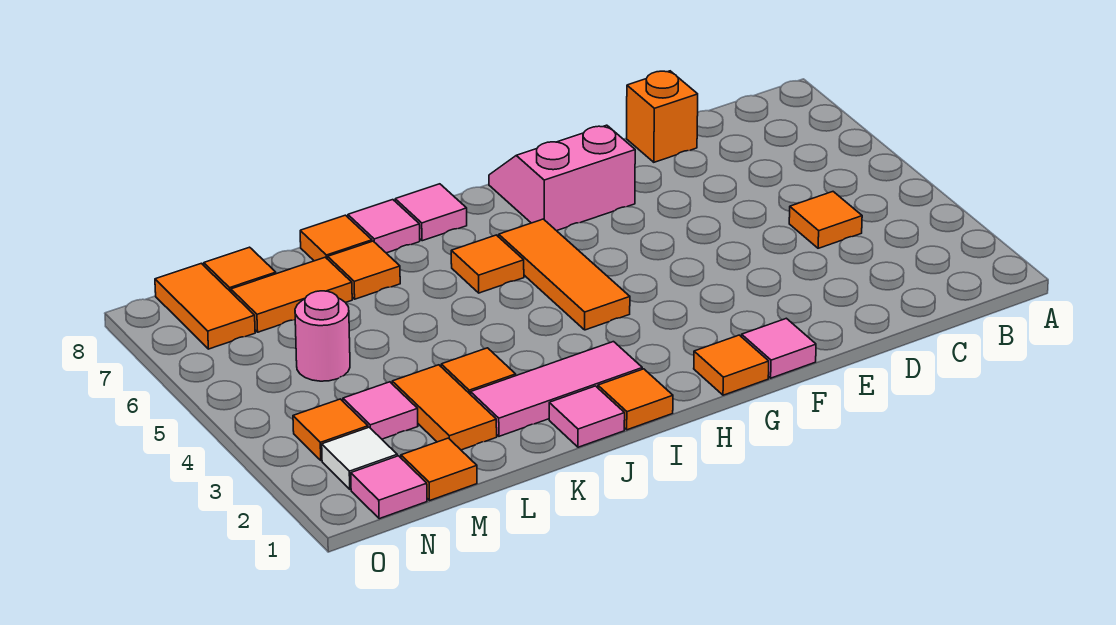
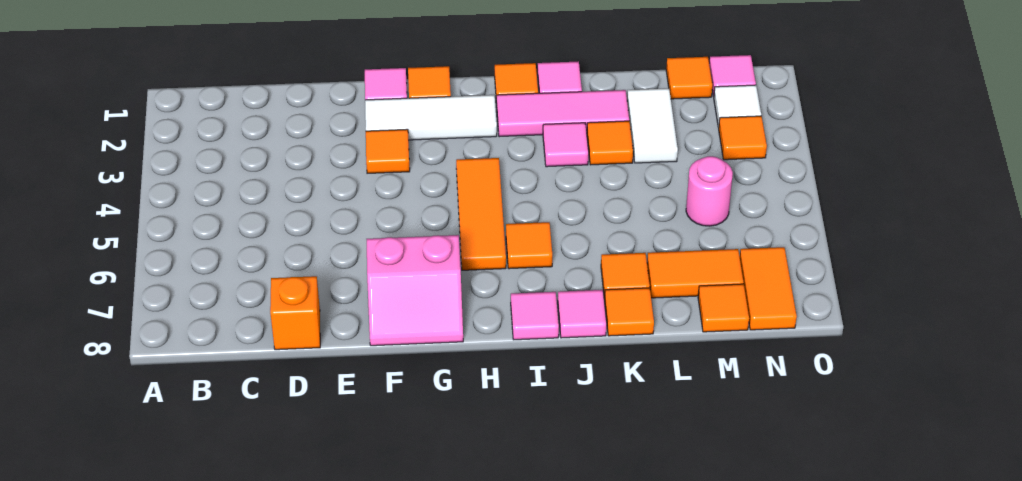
orange 1x1 tile [789,192,862,248] -> orange 1x1 tile moved to [366,129,410,173]
none -> white 1x3 tile [365,95,497,140]
orange 1x2 tile [392,365,497,450] -> white 1x2 tile [627,88,678,163]
pink 1x1 tile [343,382,418,439] -> pink 1x1 tile moved to [543,123,588,167]

